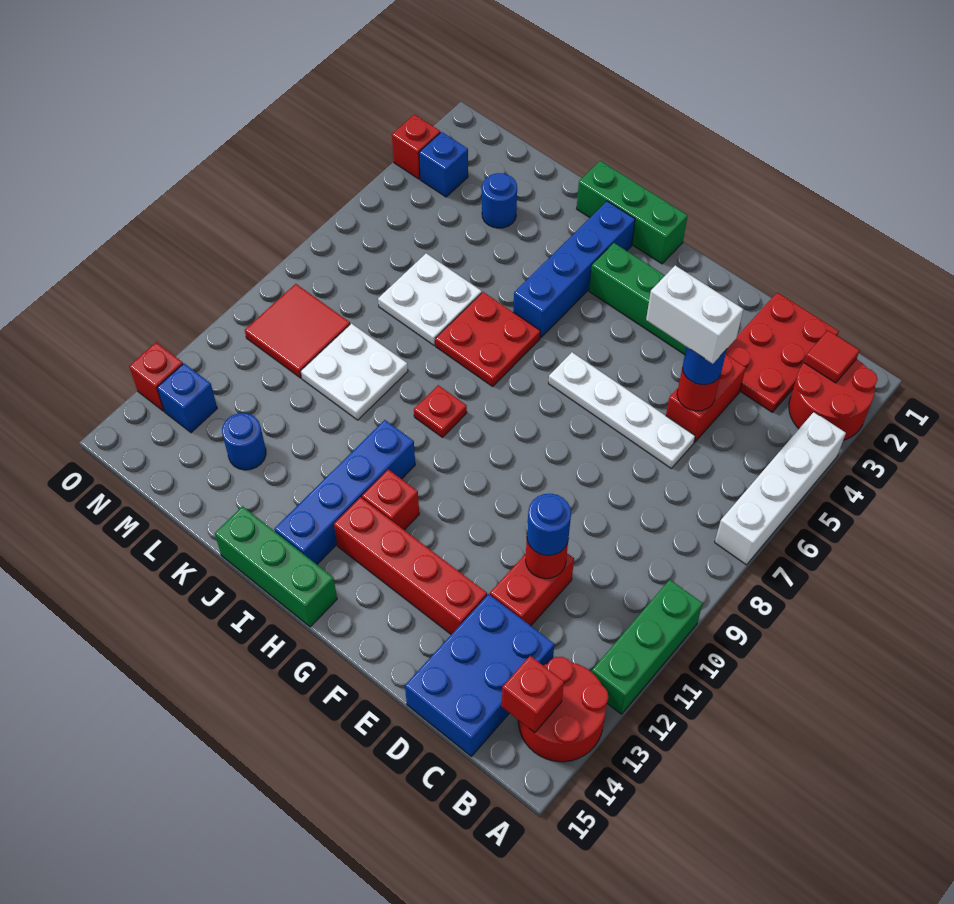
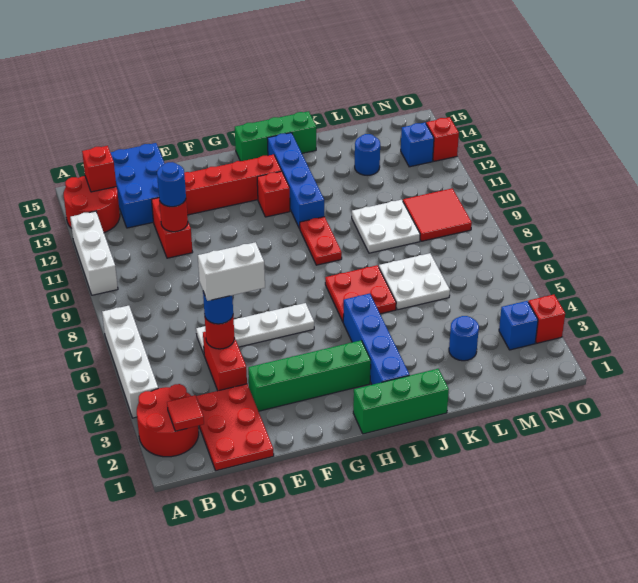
green 1x3 brick [592,580,703,714] -> white 1x3 brick [70,211,118,295]
red 1x1 plate [414,385,467,437] -> red 1x2 plate [300,217,342,265]

